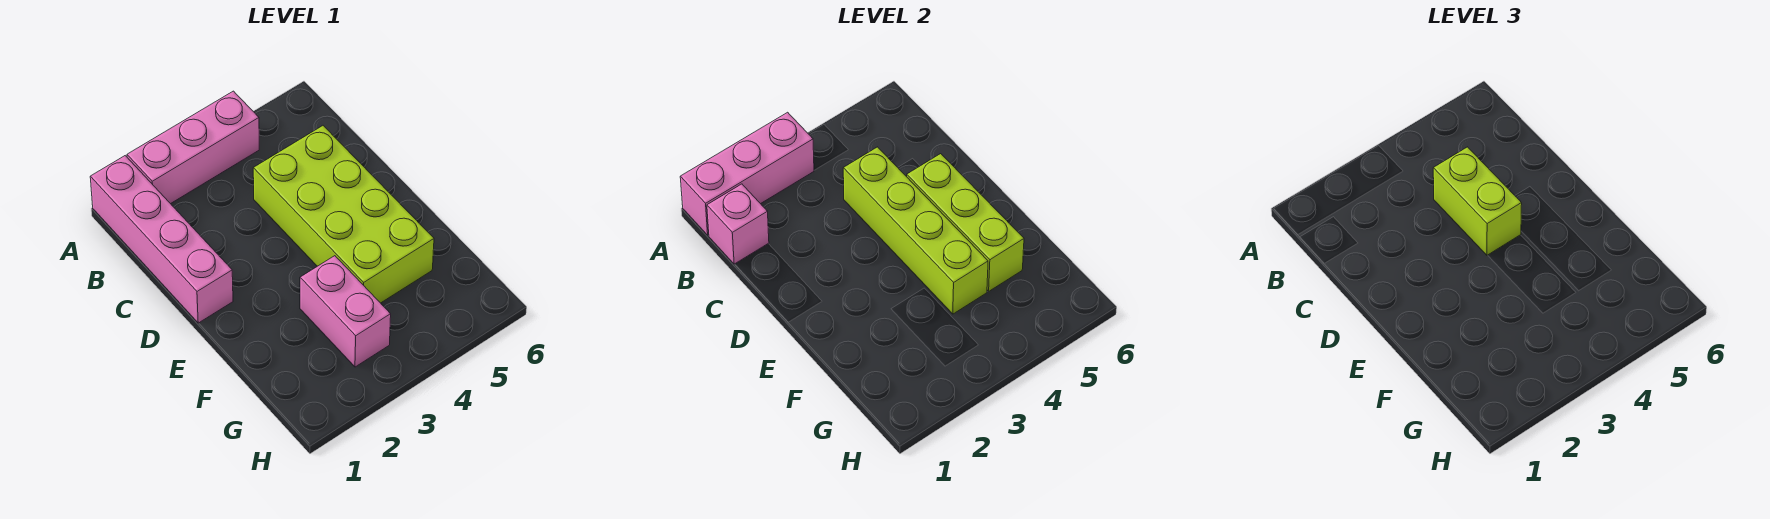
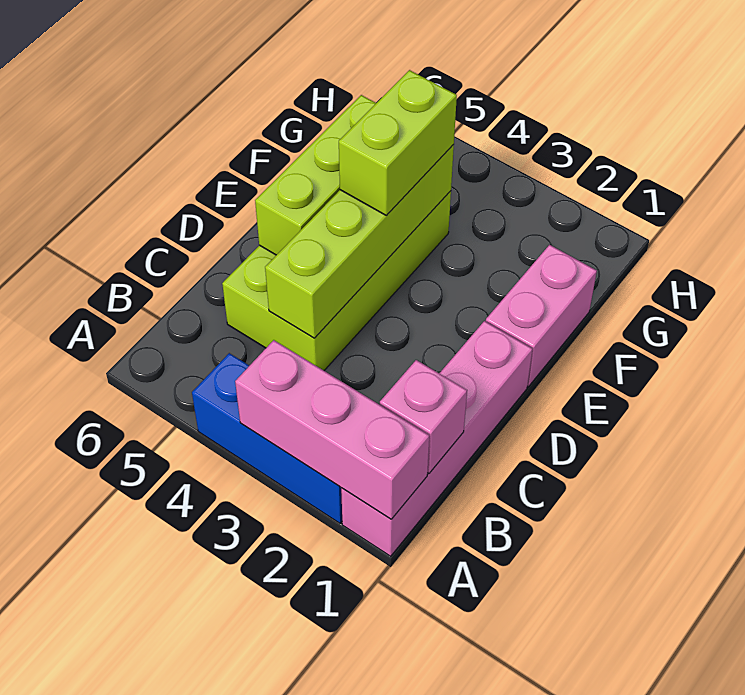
pink 1x3 brick [127,91,259,204] -> blue 1x3 brick [192,353,342,523]
lime 1x2 brick [1433,147,1522,256] -> lime 1x2 brick moved to [339,70,457,216]
pink 1x2 brick [300,256,391,367] -> pink 1x2 brick moved to [486,245,597,387]

